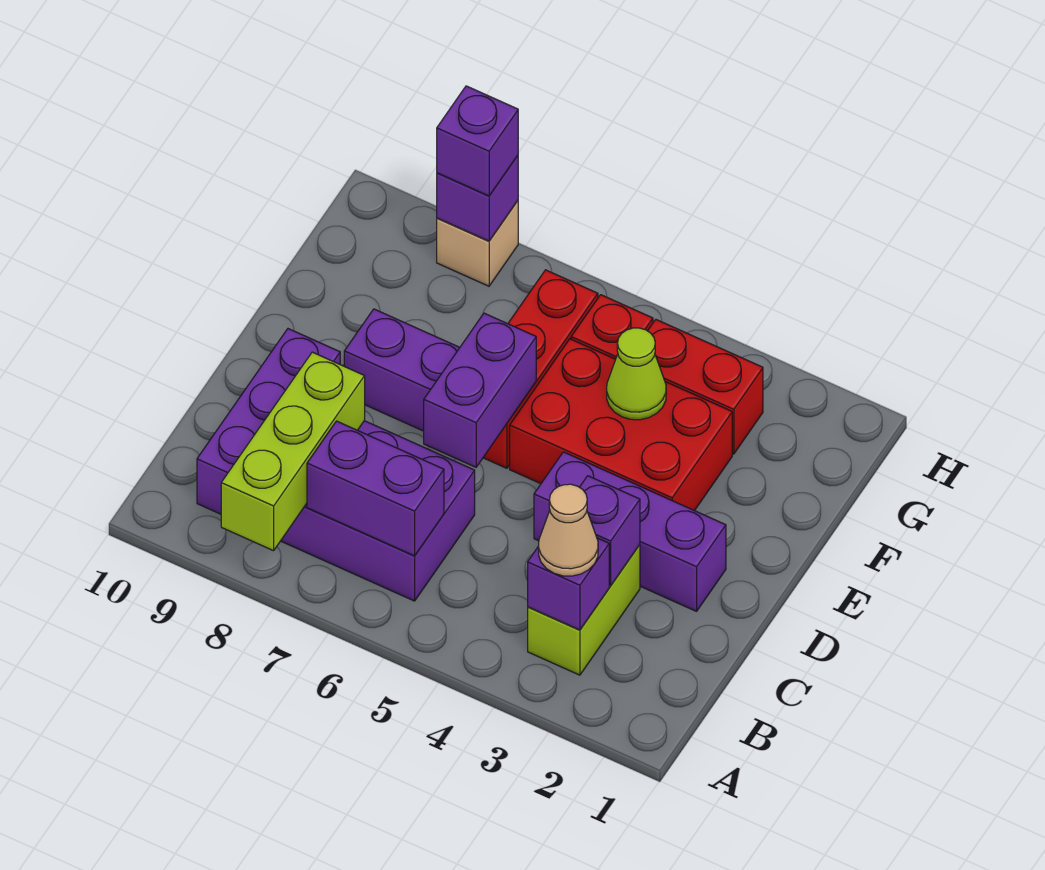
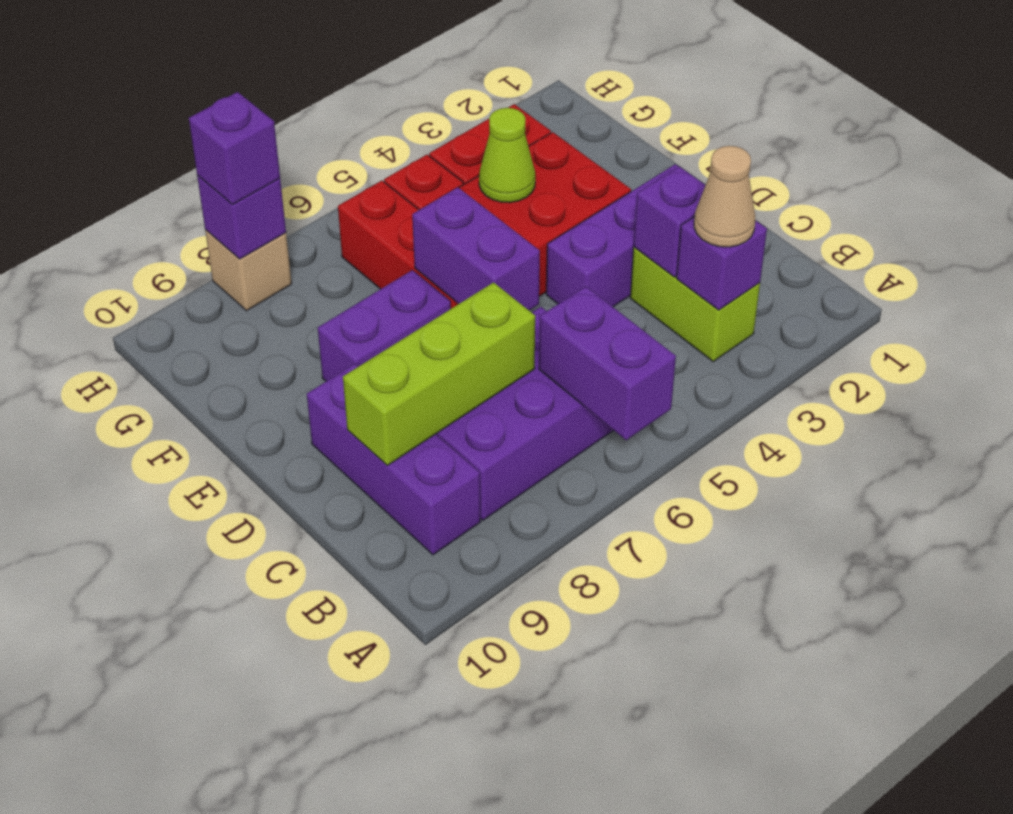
lime 1x3 brick [221,352,365,551] -> lime 1x3 brick turned to [343,282,535,465]
purple 1x2 brick [307,421,444,556] -> purple 1x2 brick turned to [539,286,676,440]

